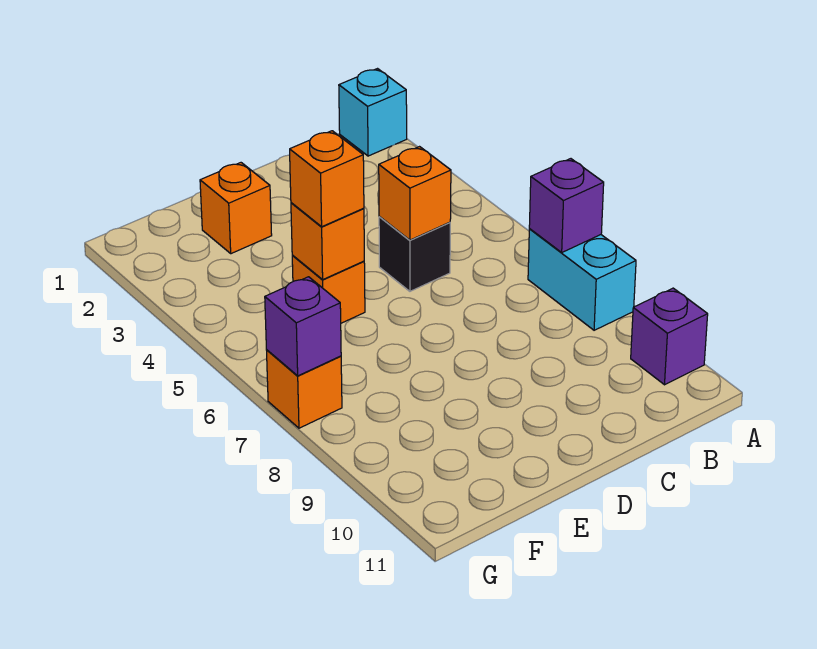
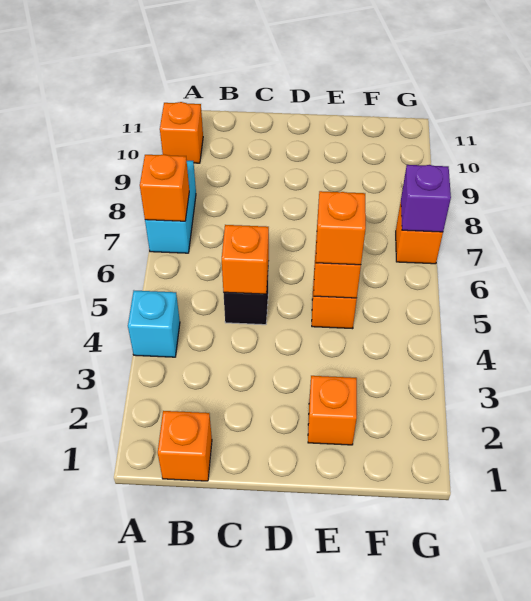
cyan 1x1 brick [339,69,407,156] -> cyan 1x1 brick moved to [128,291,180,357]
purple 1x1 brick [529,159,604,252] -> orange 1x1 brick [140,154,189,221]
purple 1x1 brick [631,288,708,385] -> orange 1x1 brick [160,102,203,163]
none -> orange 1x1 brick [158,411,212,481]

